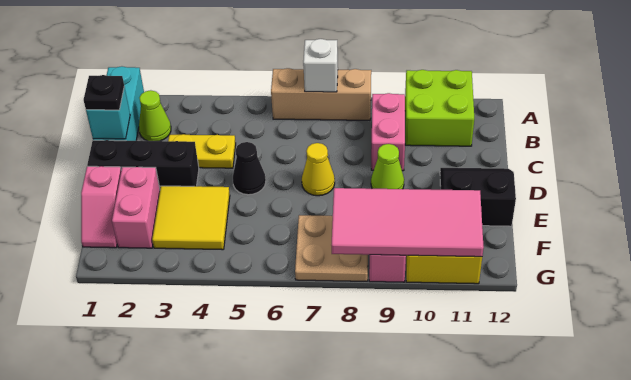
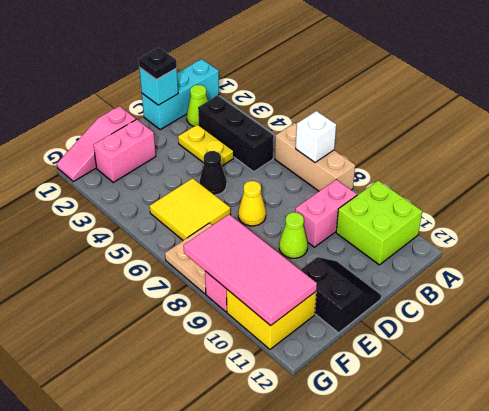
black 1x3 brick [87,140,199,188] -> black 1x3 brick moved to [198,95,274,172]
pink 1x2 slope [81,166,121,248] -> pink 1x3 slope [57,106,136,182]
yellow 2x2 tile [152,186,230,250] -> yellow 2x2 tile moved to [150,178,231,240]

